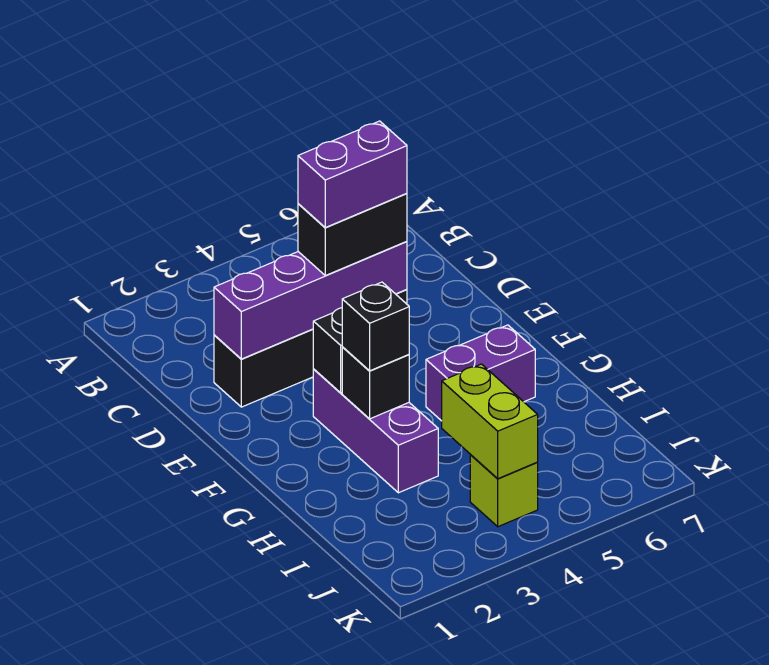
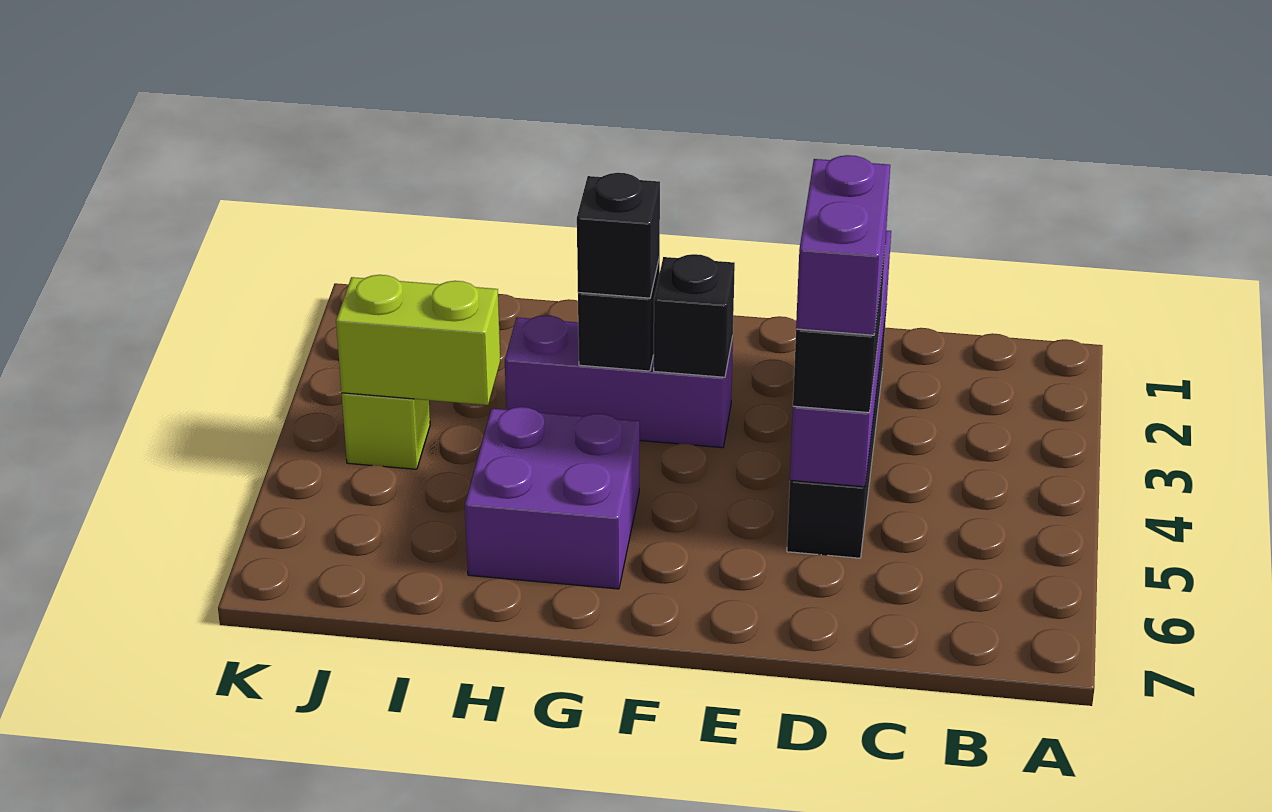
purple 1x2 brick [426,325,535,421] -> purple 2x2 brick [465,407,640,589]

